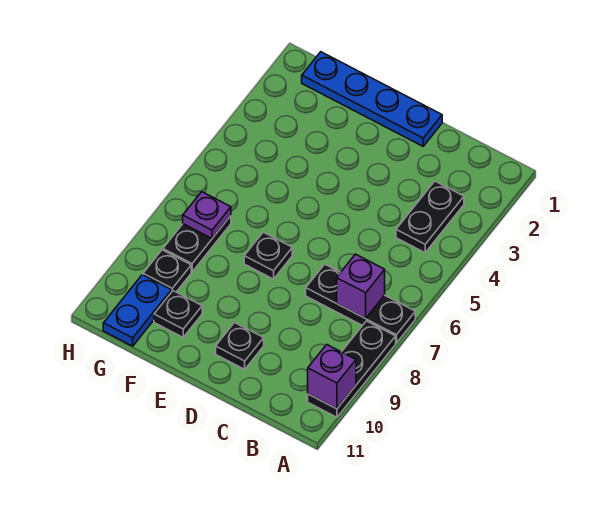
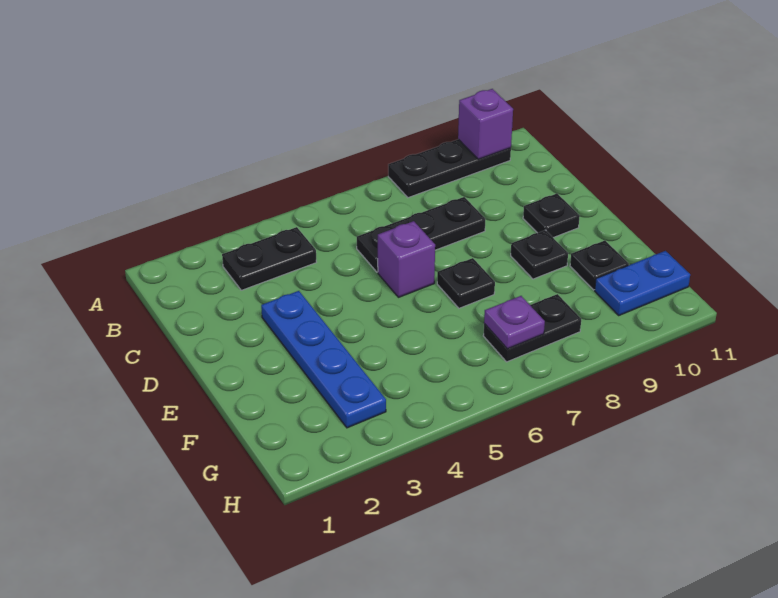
black 1x3 plate [306,264,415,343] -> black 1x3 plate turned to [357,197,486,272]
purple 1x1 brick [337,254,385,318] -> purple 1x1 brick moved to [378,221,435,297]
blue 1x4 plate [302,52,442,146] -> blue 1x4 plate moved to [261,291,386,428]
black 1x1 plate [143,250,191,292] -> black 1x1 plate moved to [511,230,568,279]

